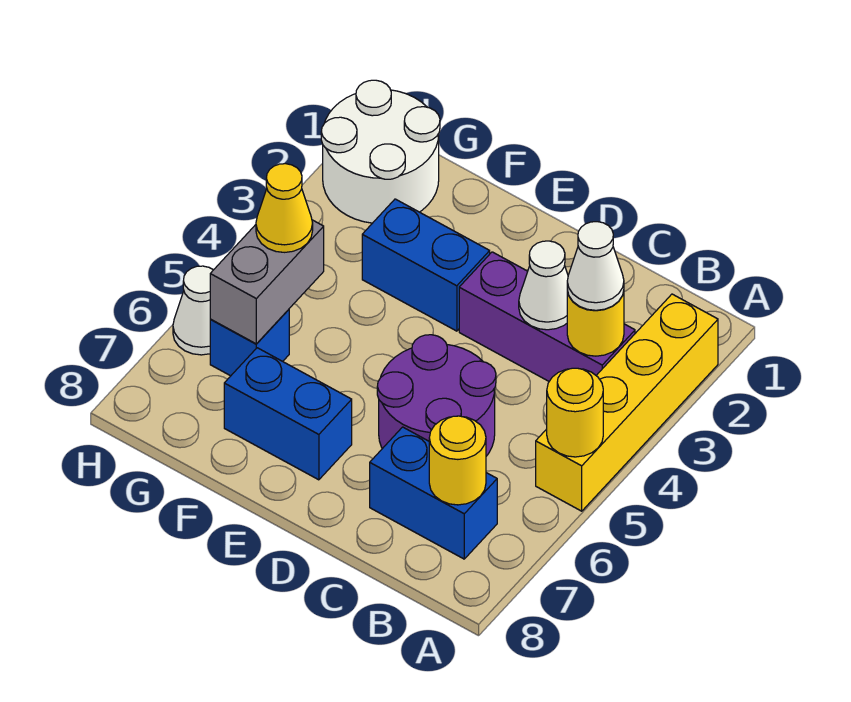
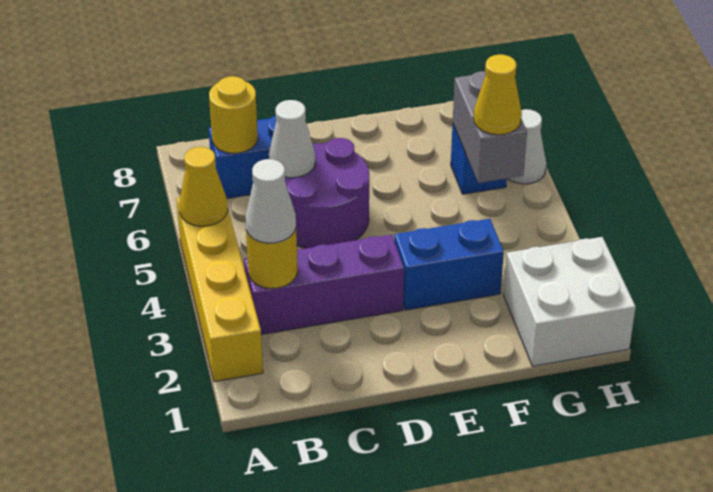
yellow 1x1 round brick [547,368,603,457] -> yellow 1x1 cone [179,147,228,226]
white 1x1 cone [519,241,568,330] -> white 1x1 cone moved to [269,100,315,178]
blue 1x2 brick [224,348,352,480] -> none
white 2x2 round brick [321,80,440,223] -> white 2x2 brick [504,237,636,366]

